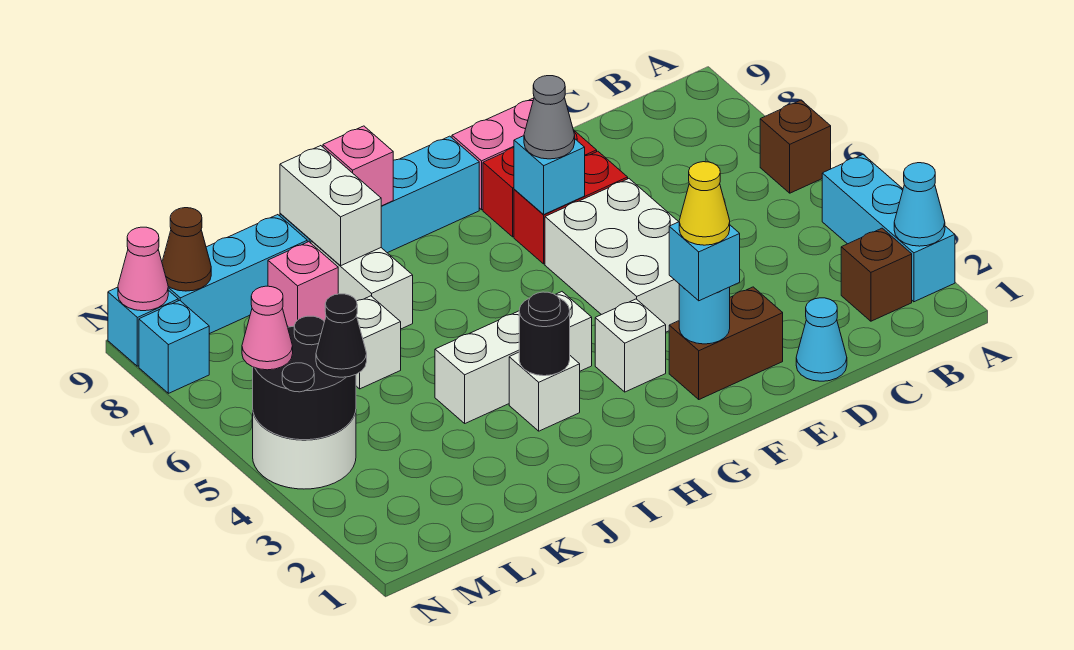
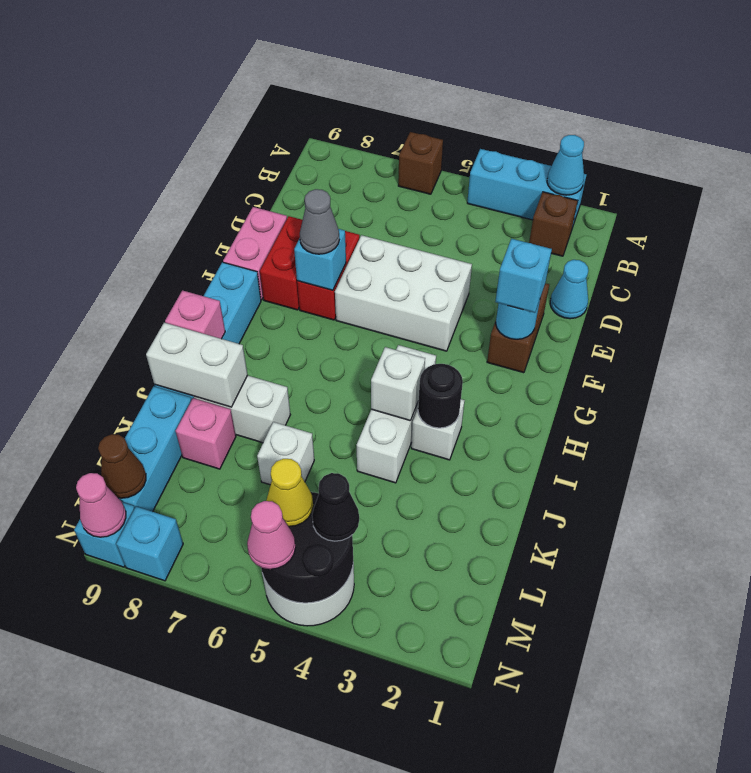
yellow 1x1 cone [679,162,730,245] -> yellow 1x1 cone moved to [266,459,313,527]
white 1x1 brick [595,299,666,392] -> white 1x1 brick moved to [371,347,425,421]

